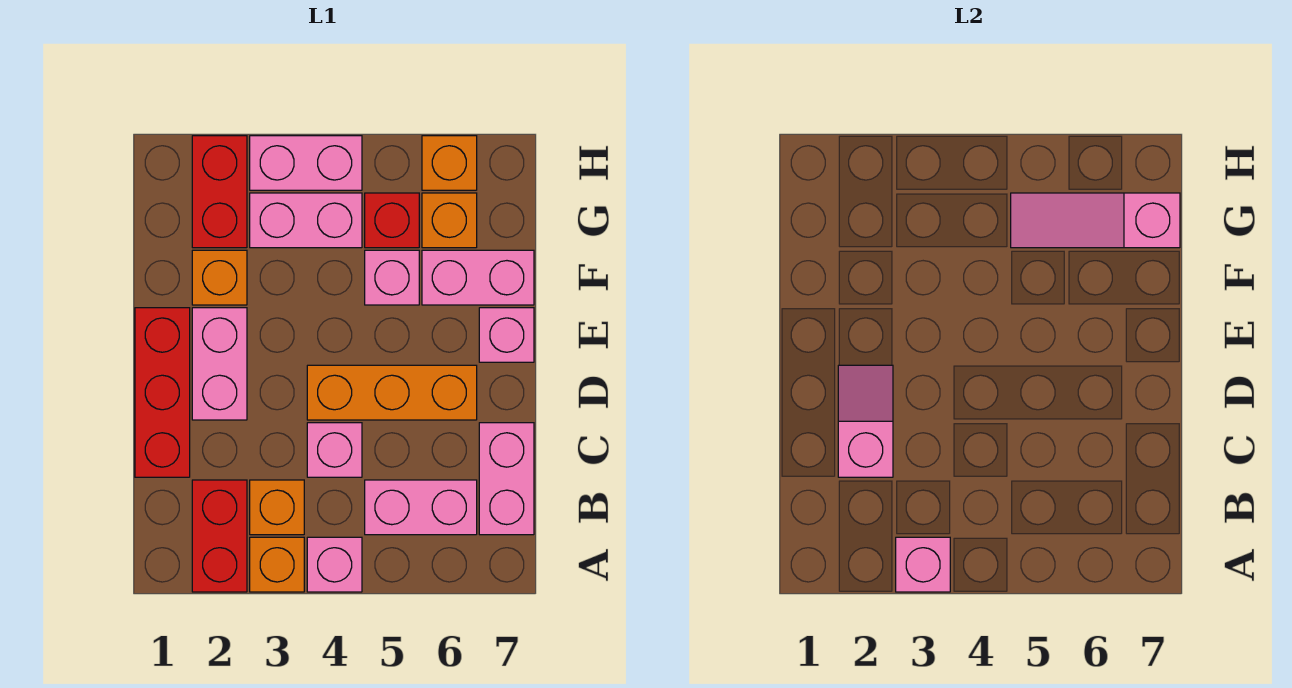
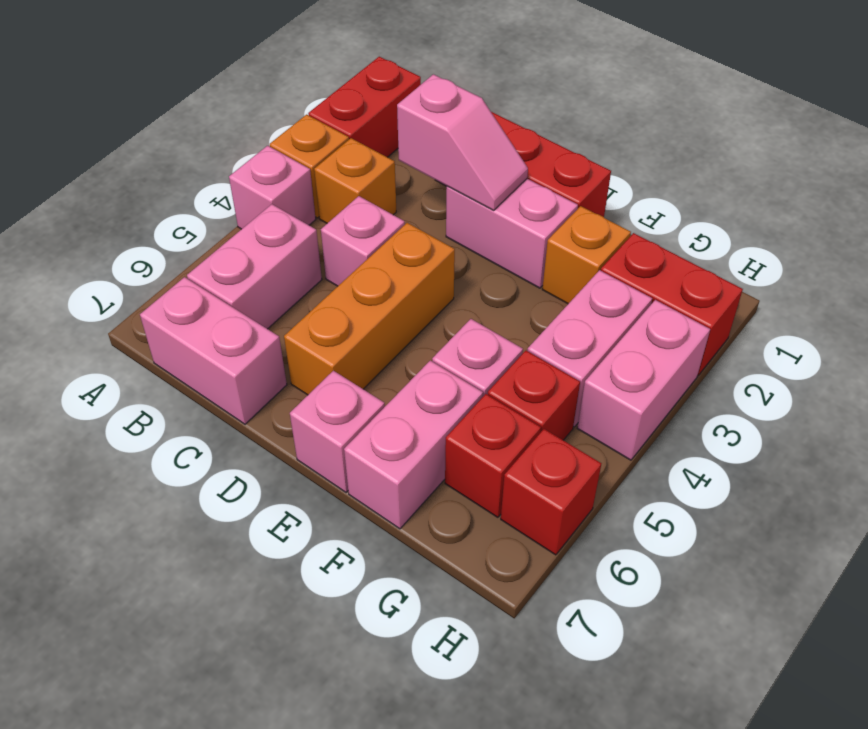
red 1x2 brick [192,480,247,592] -> red 1x2 brick turned to [308,57,421,157]
pink 1x1 brick [896,537,950,592] -> none
pink 1x3 slope [1011,193,1180,248] -> none
orange 1x1 brick [422,193,477,248] -> red 1x1 brick [445,394,541,517]
orange 1x1 brick [422,136,477,190] -> red 1x1 brick [501,429,602,555]

